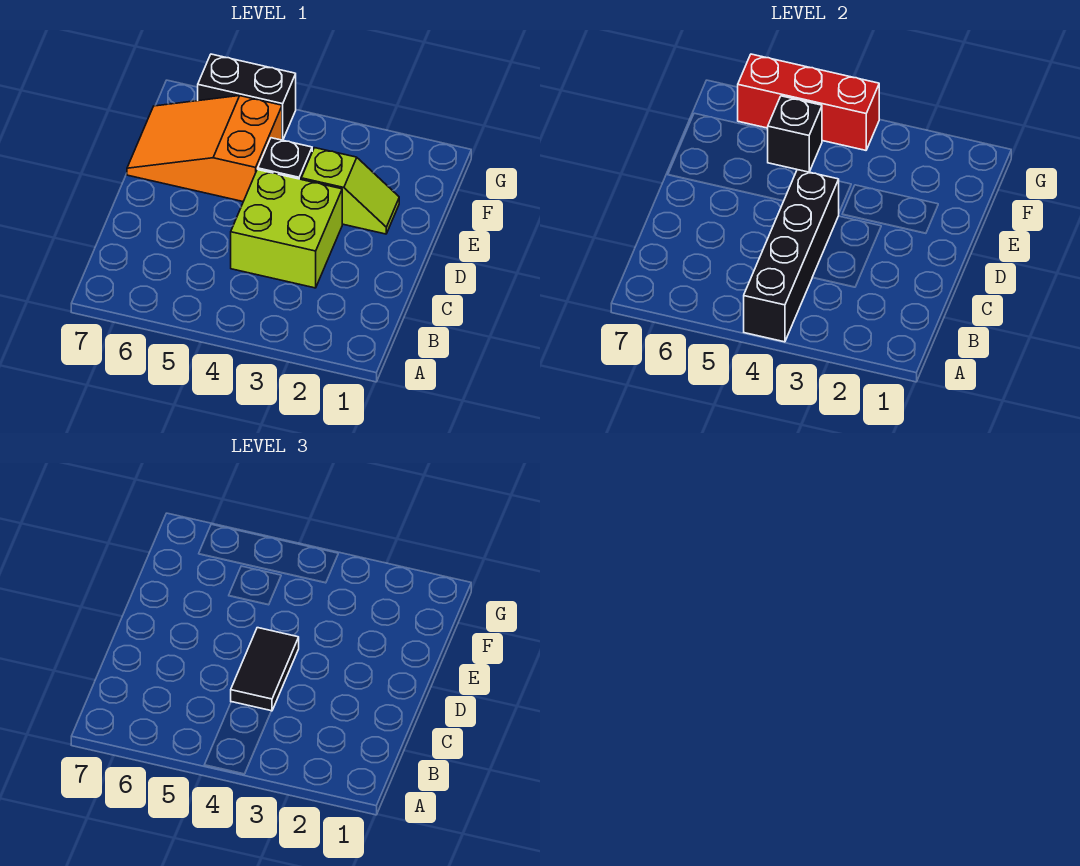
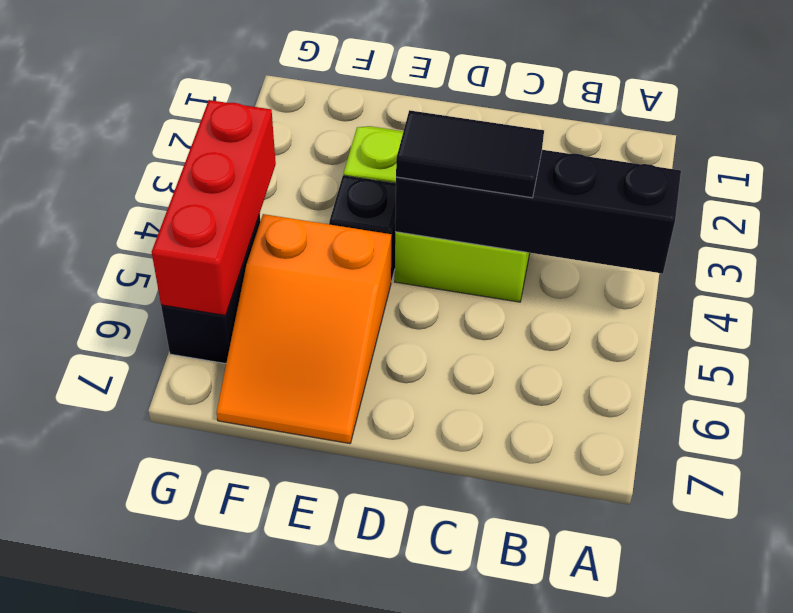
black 1x1 brick [768,96,822,172] -> none

